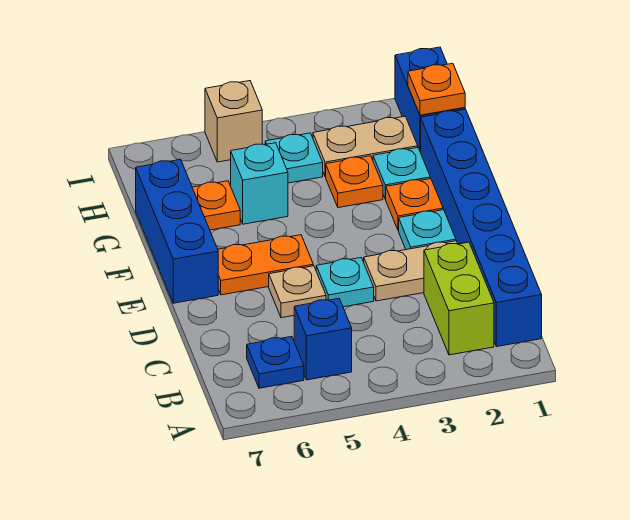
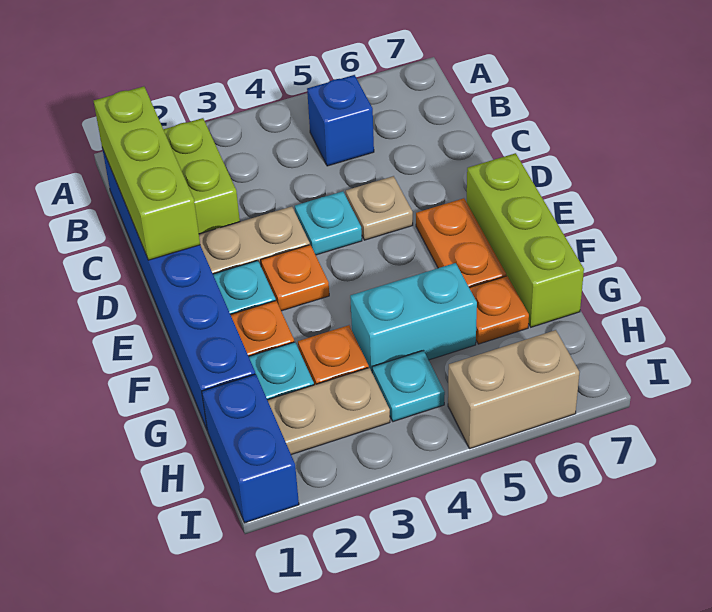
none -> lime 1x3 brick [94,86,200,260]
blue 1x1 plate [247,336,304,388] -> none
orange 1x2 plate [218,235,313,295] -> orange 1x2 plate turned to [416,198,506,288]
blue 1x3 brick [136,159,218,303] -> lime 1x3 brick [467,153,584,327]
cyan 1x1 brick [231,143,288,224] -> cyan 1x2 brick [350,263,477,372]
orange 1x1 plate [408,63,465,115] -> orange 1x1 plate moved to [261,245,329,311]
tan 1x1 brick [205,81,262,162] -> tan 1x2 brick [448,330,579,448]

